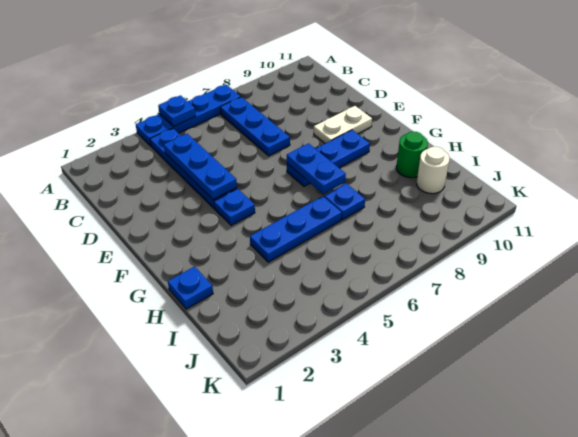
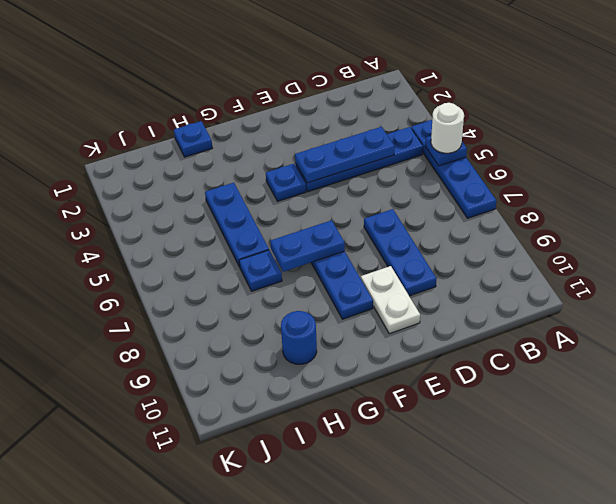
blue 1x3 plate [220,97,290,156] -> blue 1x3 plate turned to [364,209,437,296]
green 1x1 round brick [396,131,428,178] -> blue 1x1 round brick [281,311,317,364]
white 1x1 round brick [417,147,449,194] -> white 1x1 round brick moved to [431,103,464,153]

